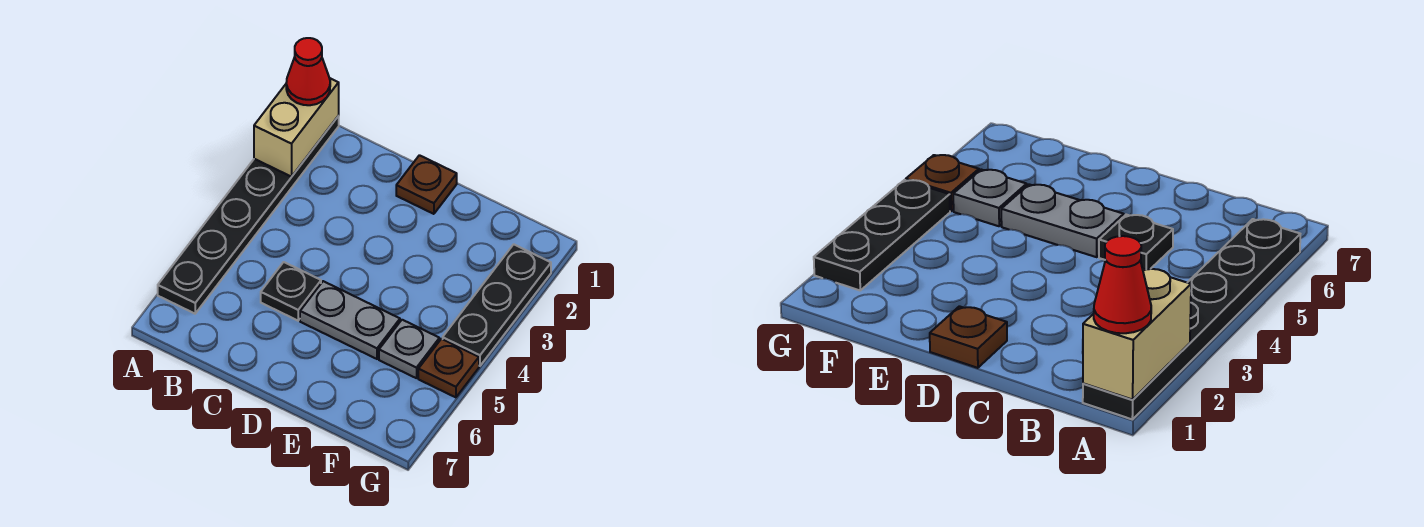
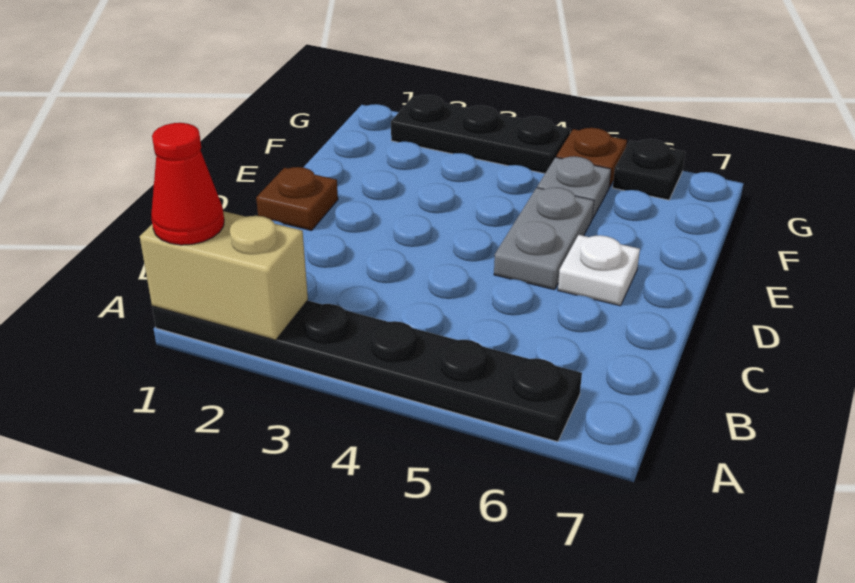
black 1x1 plate [261,262,321,321] -> black 1x1 plate moved to [613,139,685,200]
none -> white 1x1 plate [558,235,640,306]

